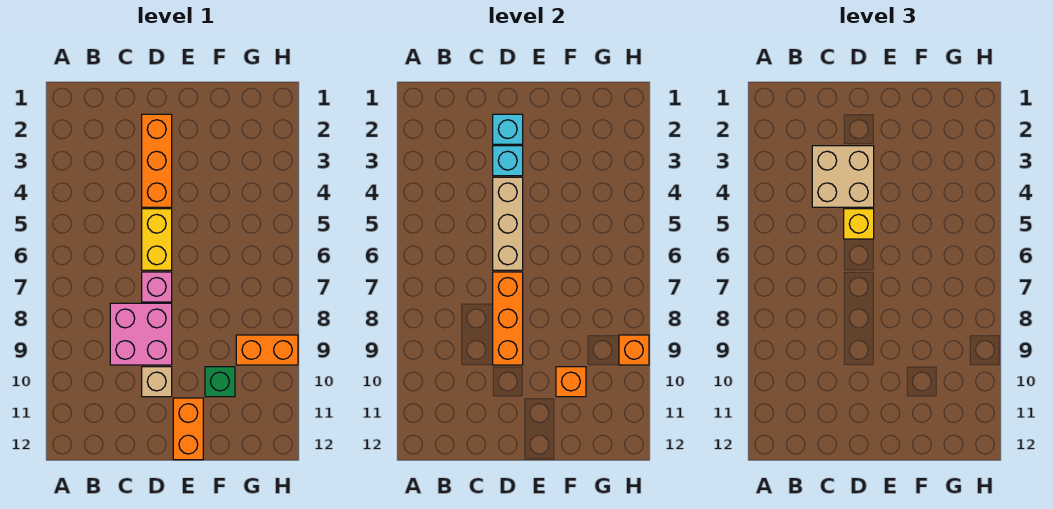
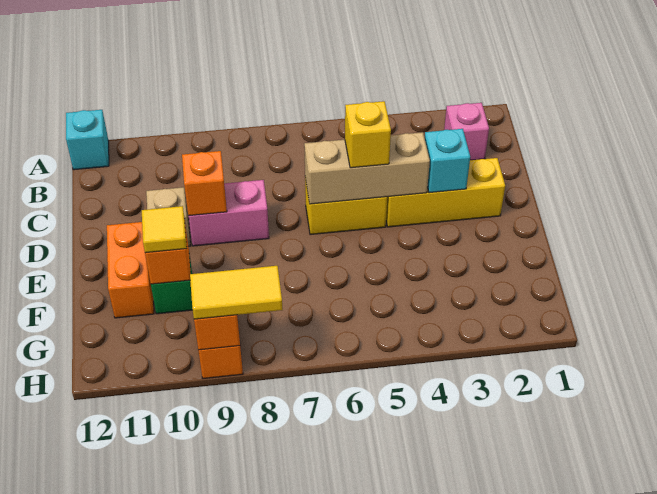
tan 2x2 brick [812,146,874,207] -> none
pink 2x2 brick [110,303,172,365] -> pink 1x2 brick [188,180,269,246]
orange 1x3 brick [142,114,172,207] -> yellow 1x3 brick [386,158,505,227]
cyan 1x1 brick [493,114,523,144] -> cyan 1x1 brick moved to [66,110,109,170]
pink 1x1 brick [142,272,172,302] -> pink 1x1 brick moved to [444,103,489,160]
orange 1x3 brick [493,272,523,365] -> orange 1x1 brick [182,151,227,216]
orange 1x2 brick [173,398,203,460] -> orange 1x2 brick turned to [107,222,154,318]
none -> yellow 1x1 tile [142,206,187,253]
none -> yellow 1x2 tile [190,266,283,319]

